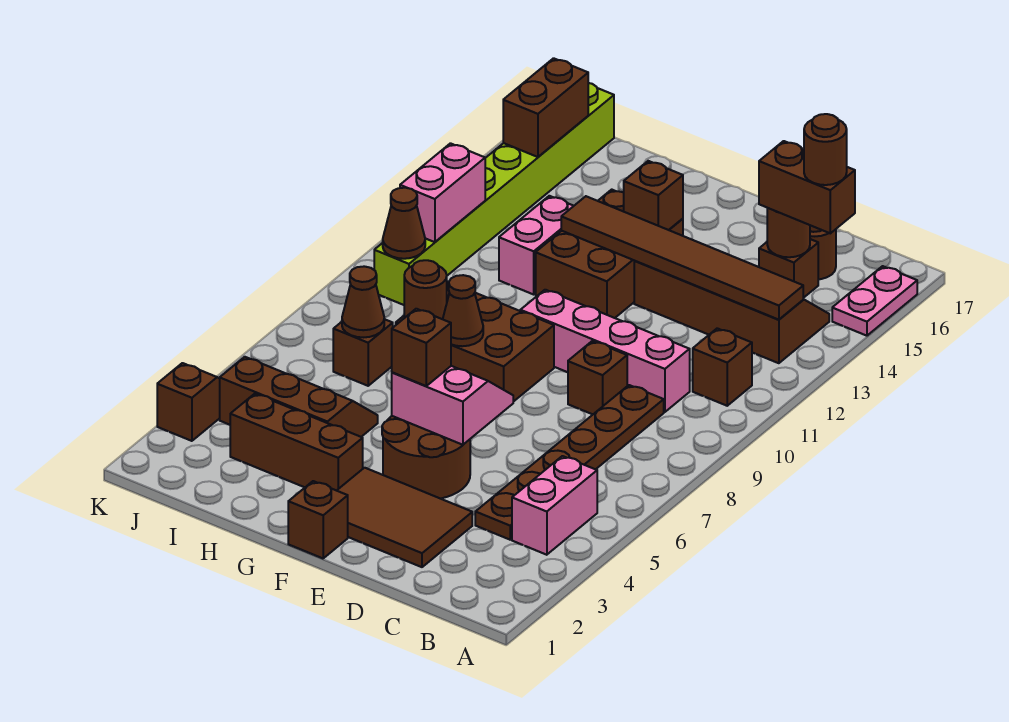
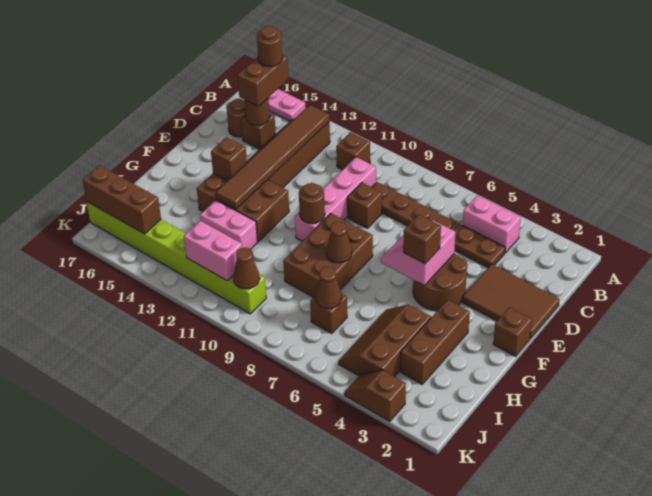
brown 2x3 tile [337,468,472,567] -> brown 2x3 tile turned to [463,264,560,339]
brown 1x1 round brick [404,260,447,319] -> brown 1x1 round brick moved to [299,183,325,224]
brown 1x2 brick [503,58,588,157] -> brown 1x3 brick [83,165,161,234]

